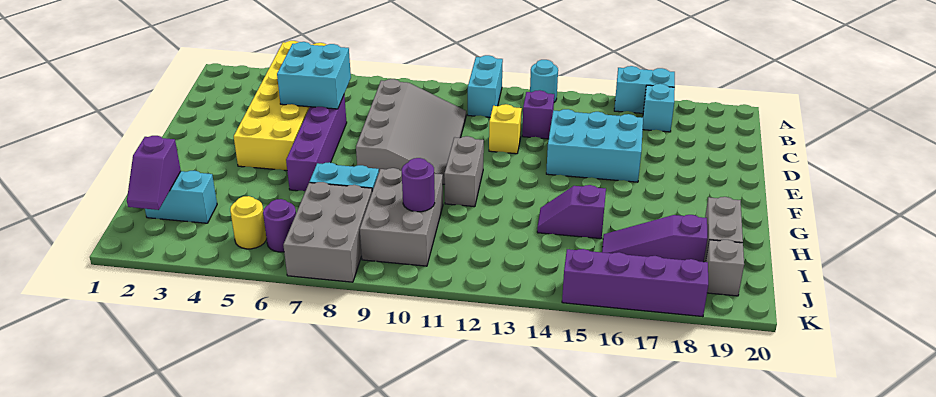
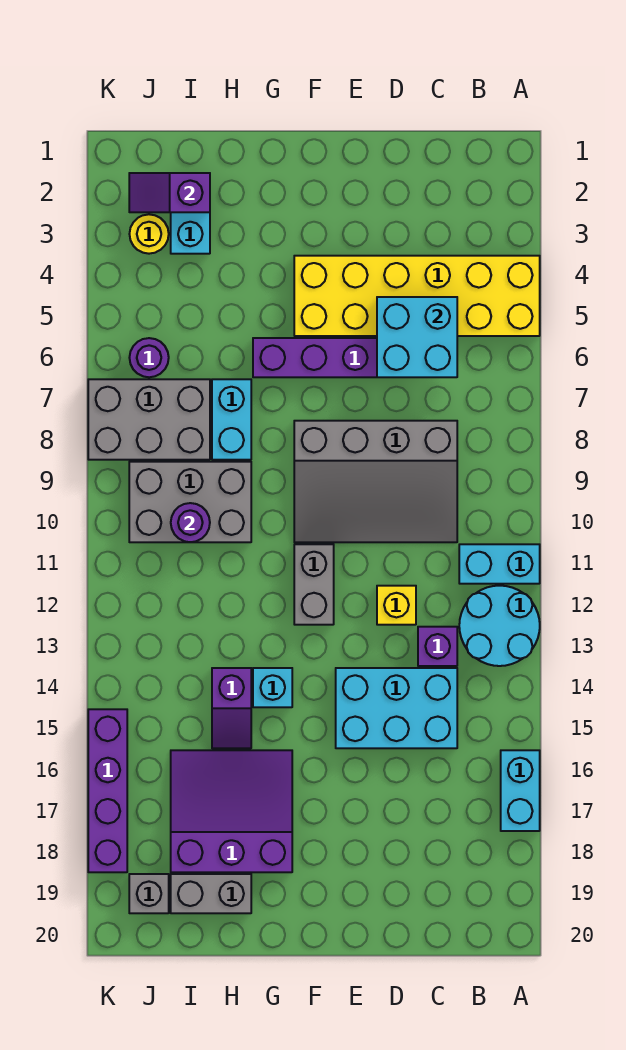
cyan 1x1 round brick [530,60,558,102] -> cyan 2x2 round brick [459,586,540,666]
cyan 1x1 brick [643,84,675,132] -> cyan 1x1 brick moved to [253,668,292,707]
cyan 2x3 brick [546,109,643,182] -> cyan 2x3 brick turned to [336,668,457,748]
grey 1x2 brick [444,136,484,207] -> grey 1x2 brick turned to [294,544,334,625]
purple 1x2 slope [537,185,606,239] -> purple 1x2 slope turned to [212,668,251,748]
purple 1x3 slope [602,215,707,262] -> purple 3x3 slope [171,750,292,872]
yellow 1x1 round brick [230,196,267,249] -> yellow 1x1 round brick moved to [130,214,169,254]

